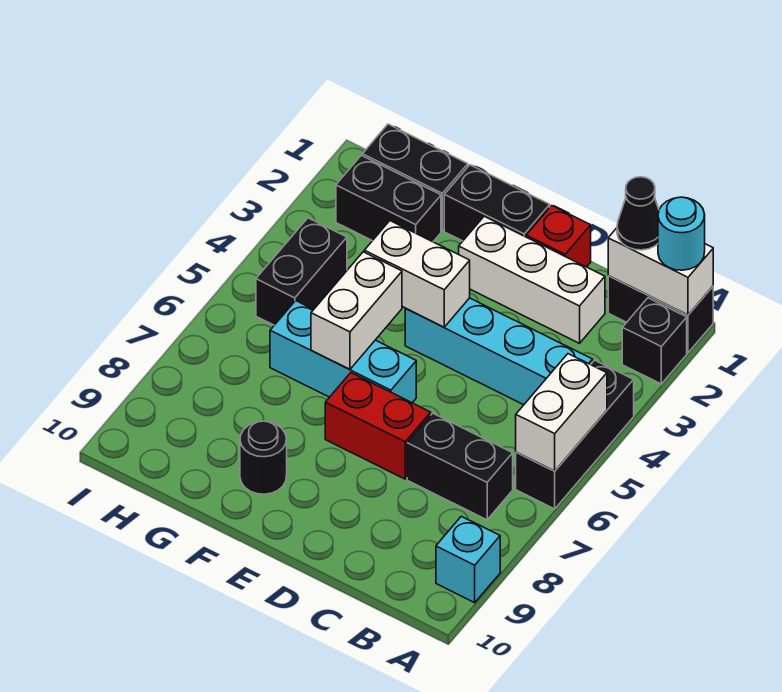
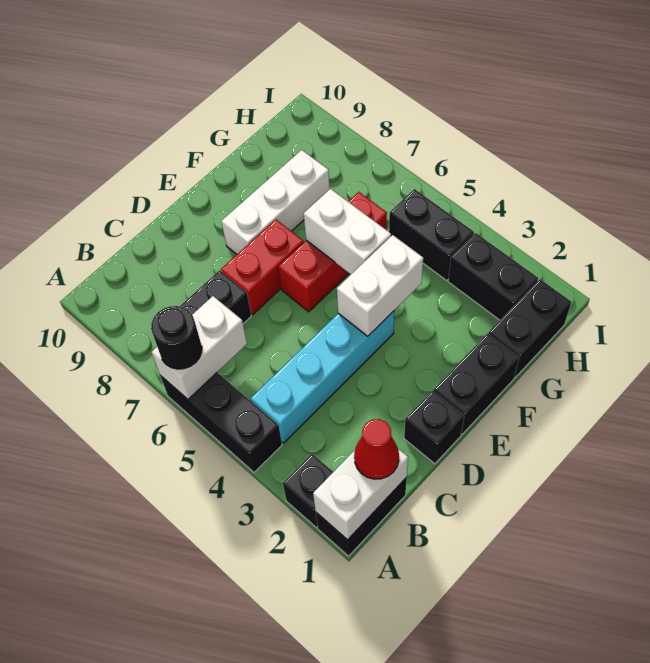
cyan 1x1 round brick [658,197,705,270] -> none
white 1x2 brick [516,354,607,471] -> white 1x2 brick turned to [152,296,247,399]
cyan 1x1 brick [436,516,500,603] -> none
black 1x1 cone [617,177,659,250] -> red 1x1 cone [354,419,399,479]
white 1x3 brick [459,216,605,343] -> white 1x3 brick moved to [221,150,330,254]
red 1x1 brick [526,206,591,267] -> black 1x1 brick [404,390,464,464]
cyan 1x3 brick [270,301,416,403] -> red 1x3 brick [278,192,387,312]
black 1x1 round brick [240,421,287,494] -> black 1x1 round brick moved to [151,306,202,369]
black 1x2 brick [336,155,441,242] -> black 1x2 brick turned to [448,233,538,320]

